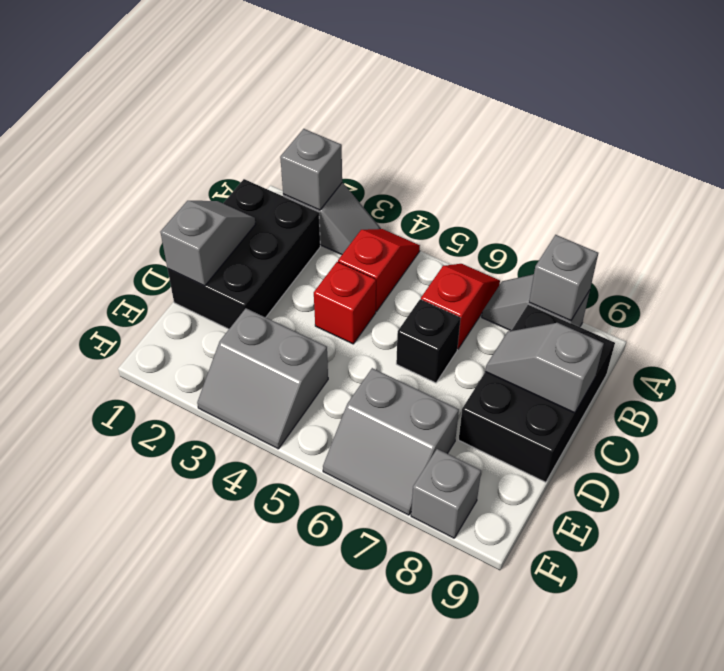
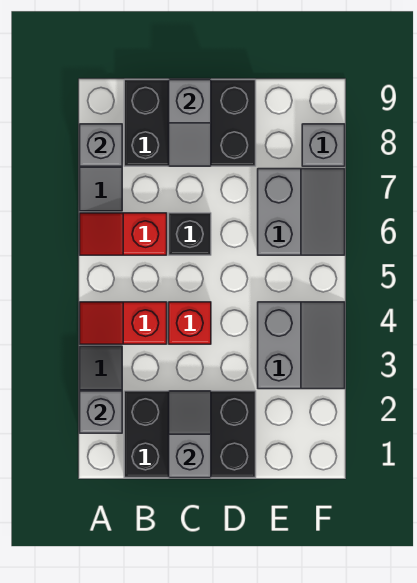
grey 1x2 slope [160,201,255,286] -> grey 1x2 slope turned to [169,391,211,478]

